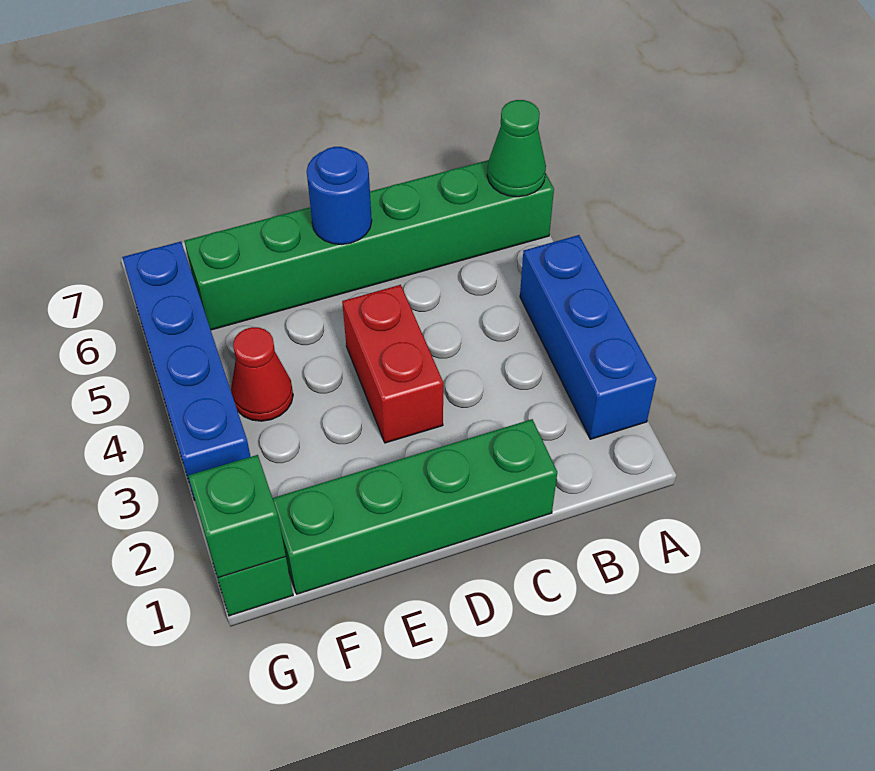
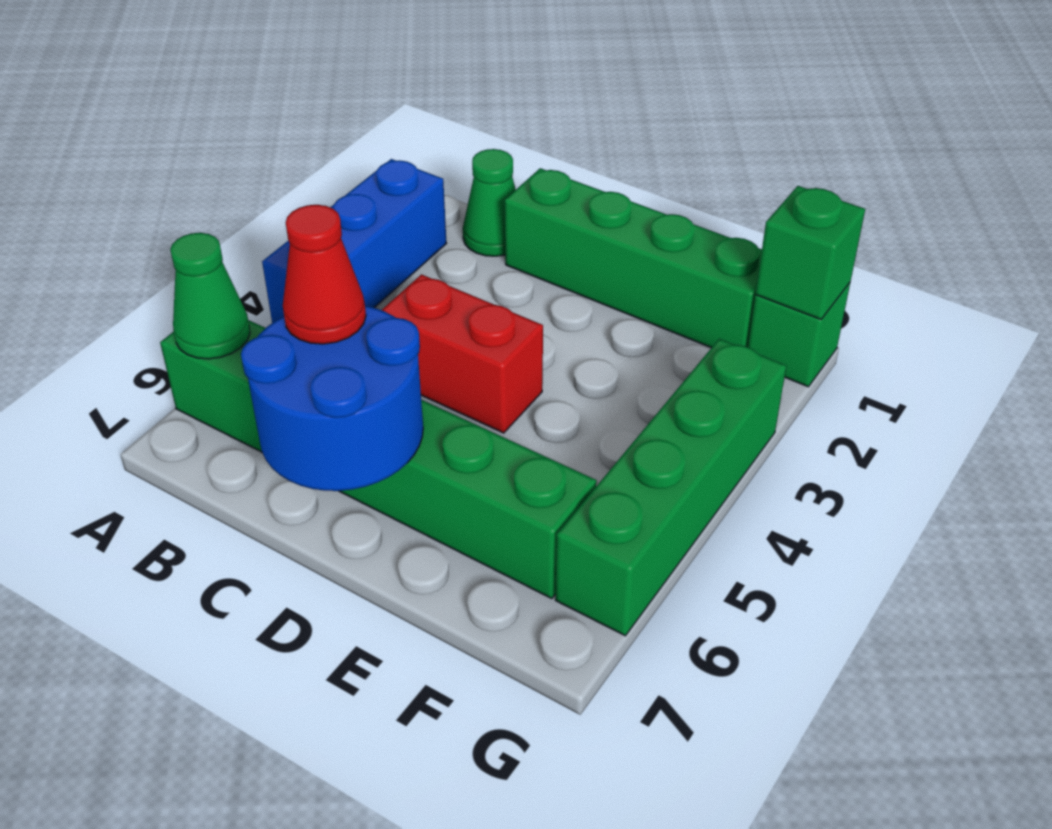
none -> green 1x1 cone [463,149,516,256]
red 1x2 brick [342,285,443,443] -> red 1x2 brick turned to [382,275,543,433]
blue 1x1 round brick [307,147,372,245] -> blue 2x2 round brick [241,305,423,491]
red 1x1 cone [231,327,293,421] -> red 1x1 cone moved to [283,205,366,344]
blue 1x4 brick [122,242,251,500] -> green 1x4 brick [555,339,786,636]

